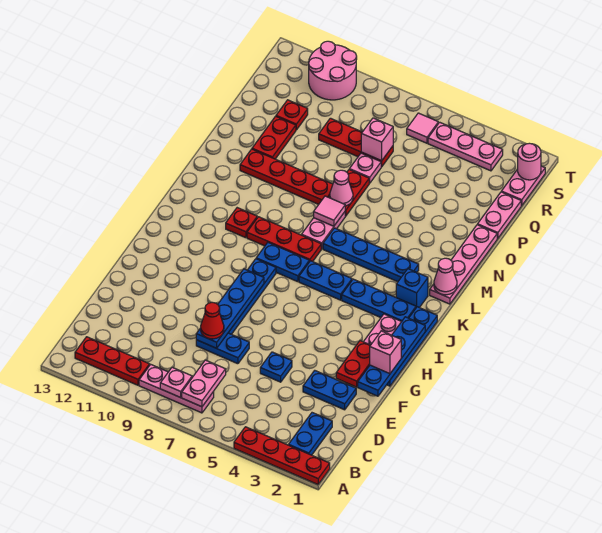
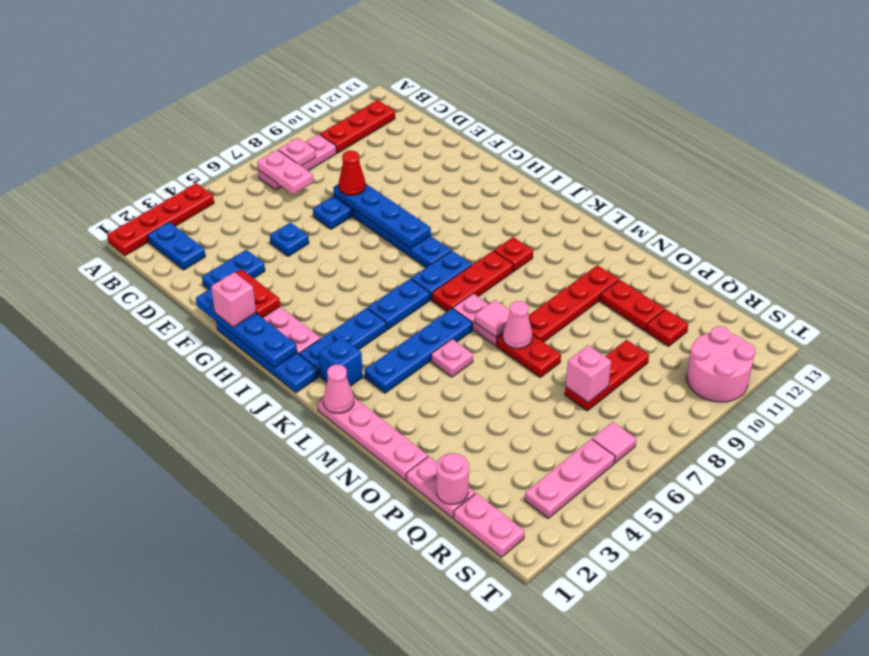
pink 1x1 plate [349,153,381,183] -> pink 1x1 plate moved to [431,339,473,377]
pink 1x1 round brick [518,143,541,180] -> pink 1x1 round brick moved to [437,454,469,504]

